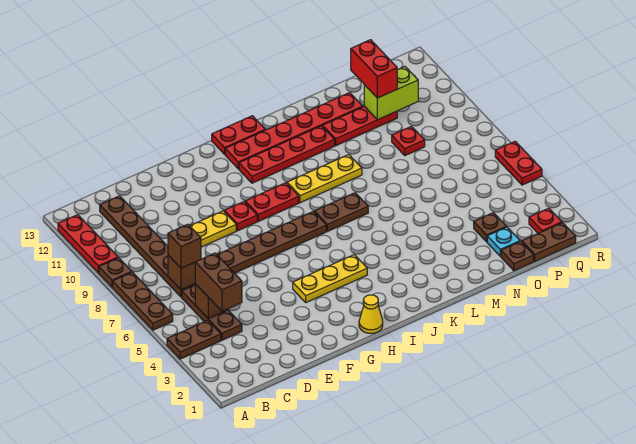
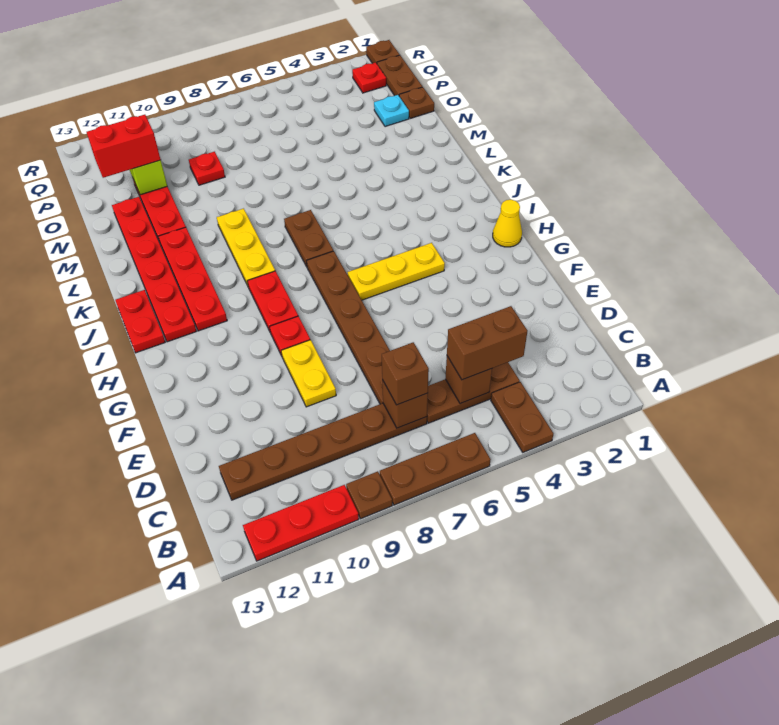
yellow 1x3 plate [293,255,367,303] -> yellow 1x3 plate turned to [348,243,445,300]
brown 1x1 plate [474,213,506,242] -> brown 1x1 plate moved to [366,40,399,63]
red 1x2 plate [495,141,542,185] -> none

